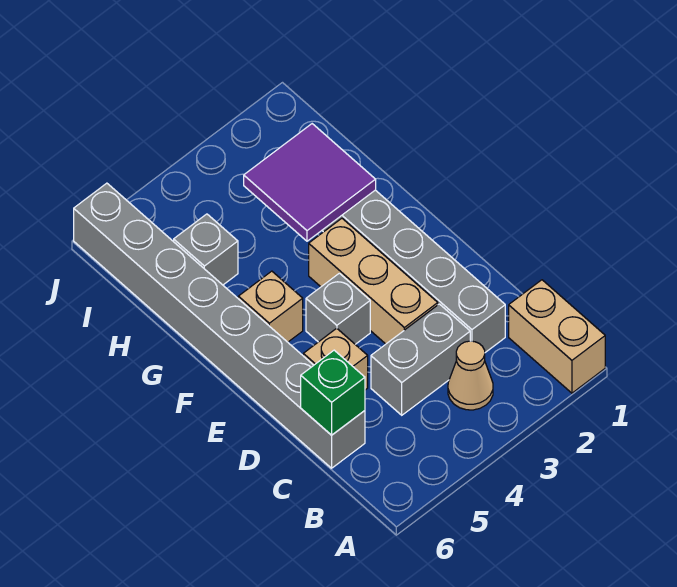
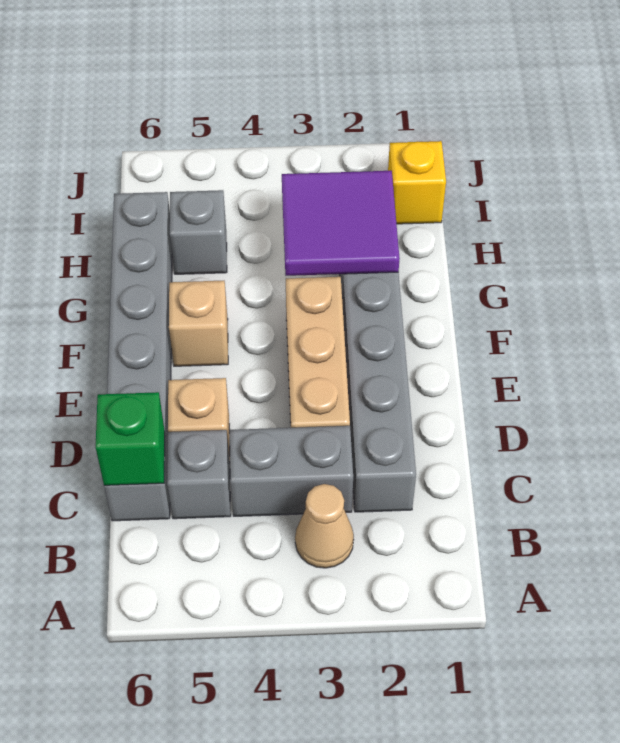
tan 1x2 brick [509,280,605,393] -> none
grey 1x8 brick [74,183,365,468] -> grey 1x6 brick [104,192,172,521]
grey 1x1 brick [306,273,370,344] -> grey 1x1 brick moved to [167,430,231,519]
none -> yellow 1x1 brick [388,141,446,224]

